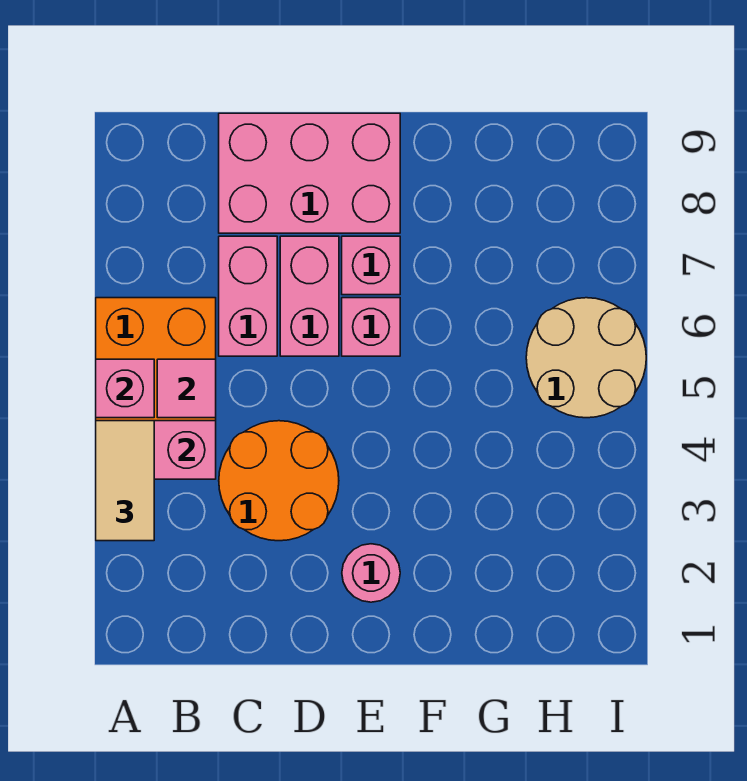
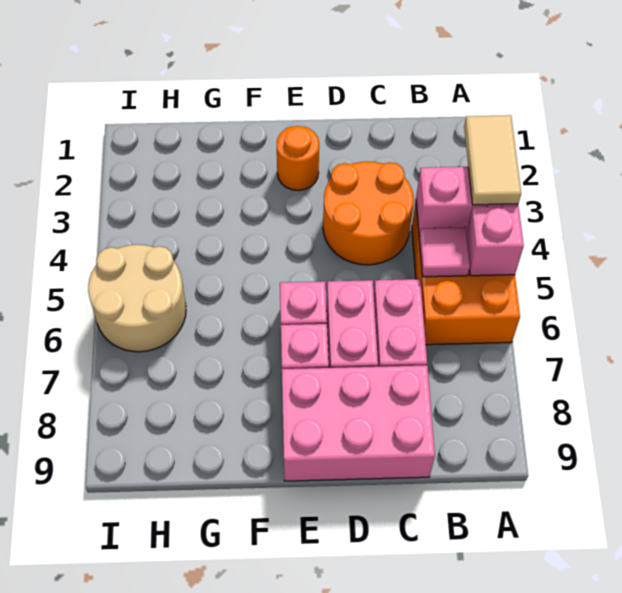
pink 1x1 round brick [342,544,400,602] -> orange 1x1 round brick [277,126,319,190]

